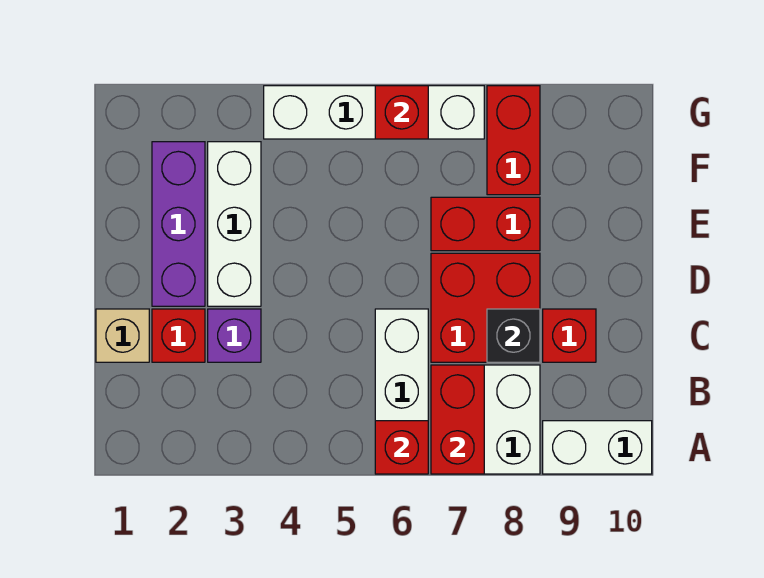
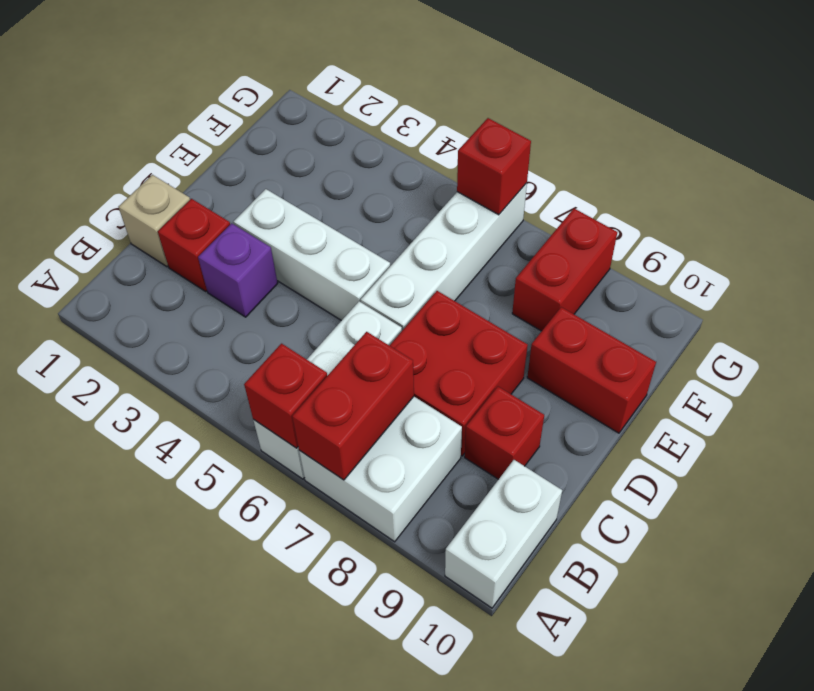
white 1x2 brick [543,421,652,474] -> white 1x2 brick turned to [445,460,562,608]
black 1x1 brick [487,309,540,362] -> none
purple 1x3 brick [152,142,205,306] -> none
white 1x3 brick [208,142,261,306] -> white 1x3 brick turned to [234,189,390,321]
red 1x2 brick [431,197,540,251] -> red 1x2 brick moved to [527,307,656,433]
white 1x4 brick [264,86,484,139] -> white 1x4 brick turned to [361,183,527,330]

